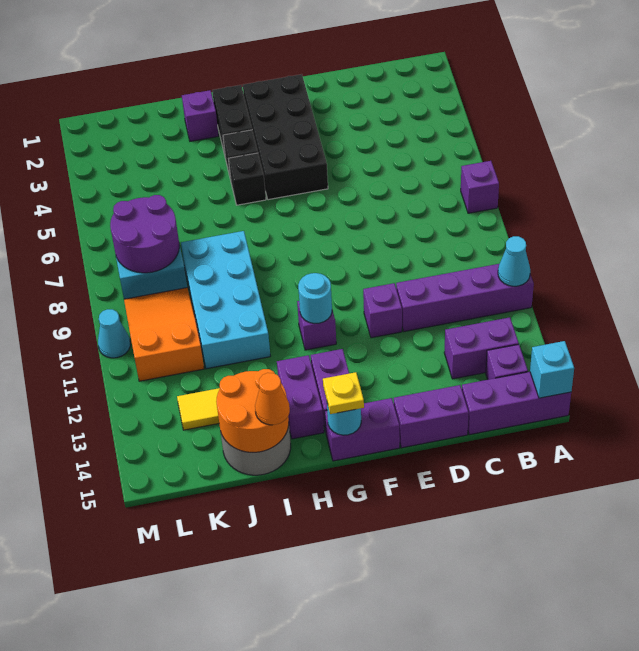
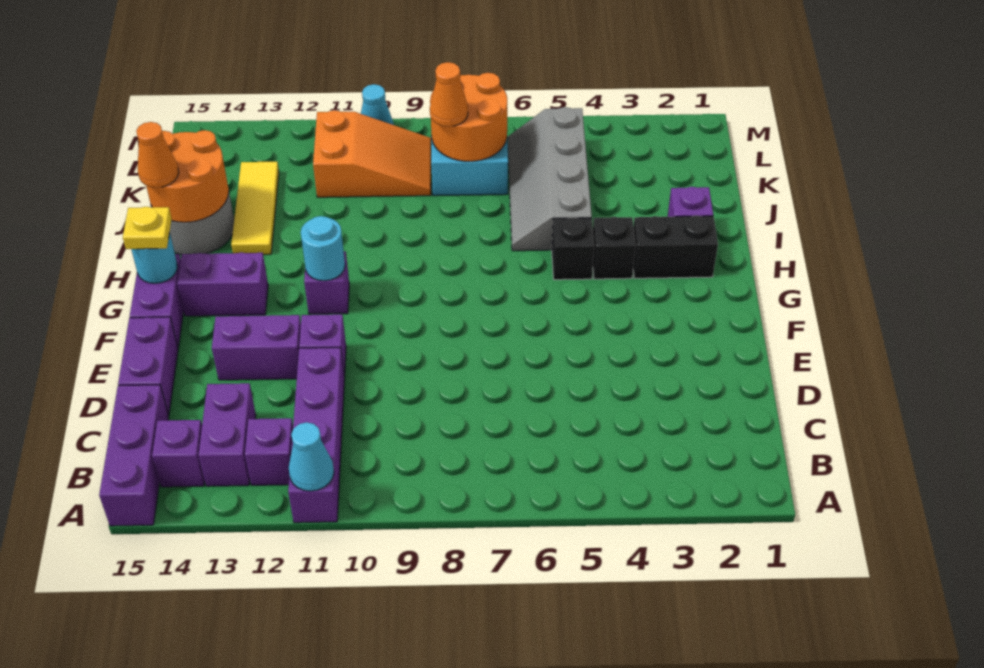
purple 1x1 brick [461,161,499,213] -> purple 1x1 brick moved to [245,418,293,485]
cyan 1x1 brick [530,341,574,398] -> none
black 2x4 brick [243,74,328,200] -> none
purple 1x2 brick [277,355,324,439] -> purple 1x2 brick moved to [212,315,301,380]
none -> grey 2x4 slope [508,107,592,251]
cyan 2x4 brick [181,231,270,369] -> none
purple 2x2 round brick [110,195,179,273] -> orange 2x2 round brick [430,73,507,161]
none -> orange 1x1 cone [430,62,468,126]

